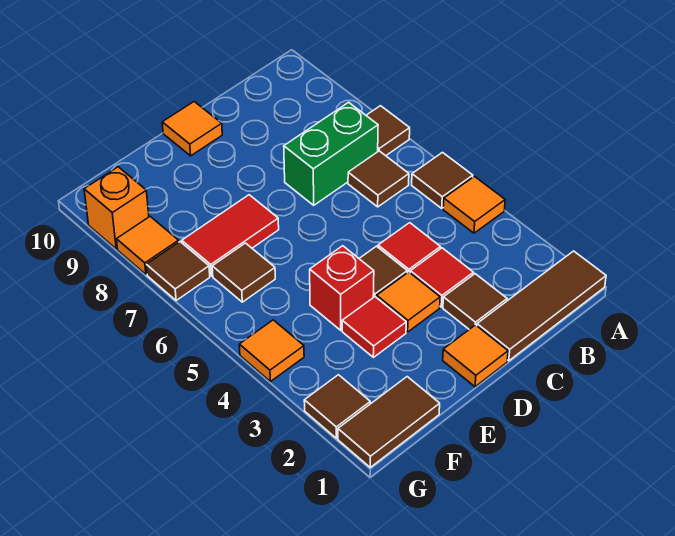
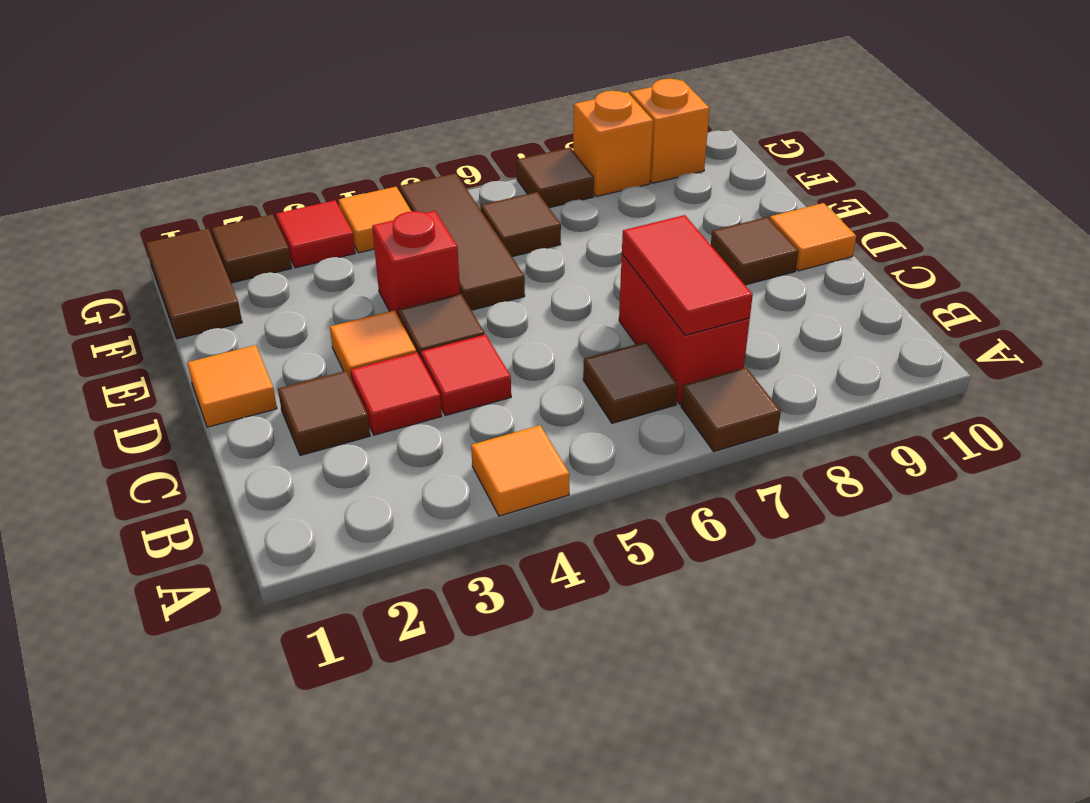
brown 1x3 tile [477,251,606,361] -> brown 1x3 tile moved to [399,173,525,310]
brown 1x1 tile [412,153,473,208] -> brown 1x1 tile moved to [711,217,798,285]
green 1x2 brick [284,102,378,205] -> red 1x2 brick [619,254,750,404]
red 1x1 tile [342,297,406,357] -> red 1x1 tile moved to [276,200,355,268]
red 1x2 tile [182,195,279,276] -> red 1x2 tile moved to [622,215,753,335]
orange 1x1 tile [117,217,179,274] -> orange 1x1 brick [573,91,653,197]

